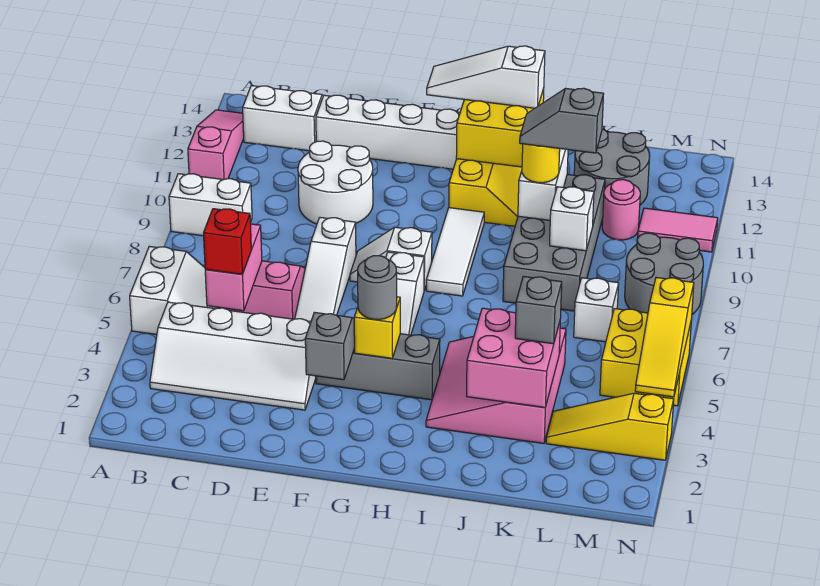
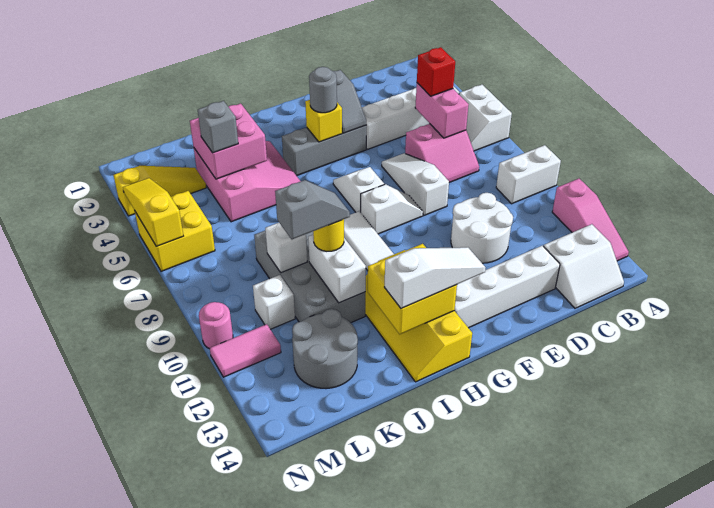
white 1x1 brick [574,278,619,342] -> white 1x1 brick moved to [253,275,295,329]
pink 1x1 round brick [602,180,640,240] -> pink 1x1 round brick moved to [199,302,233,349]
grey 2x2 round brick [625,233,703,314] -> none

